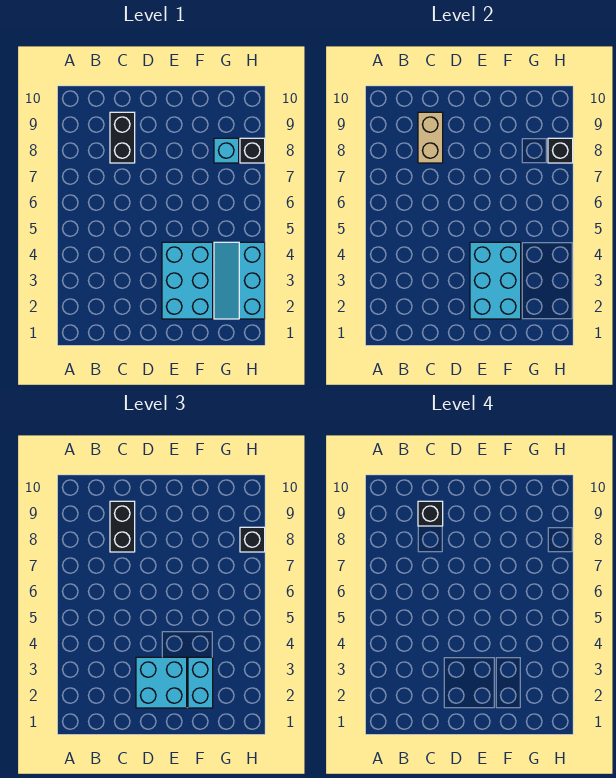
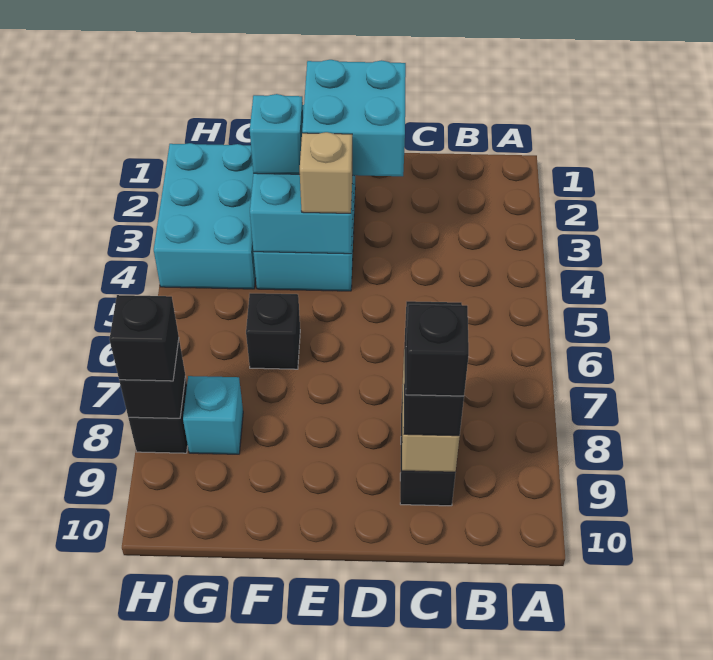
none -> tan 1x1 brick [300,132,352,213]
cyan 1x2 brick [188,657,213,708] -> cyan 1x1 brick [250,94,303,174]
none -> black 1x1 brick [246,293,300,369]
cyan 2x3 slope [214,242,265,319] -> cyan 2x3 brick [154,143,256,289]

